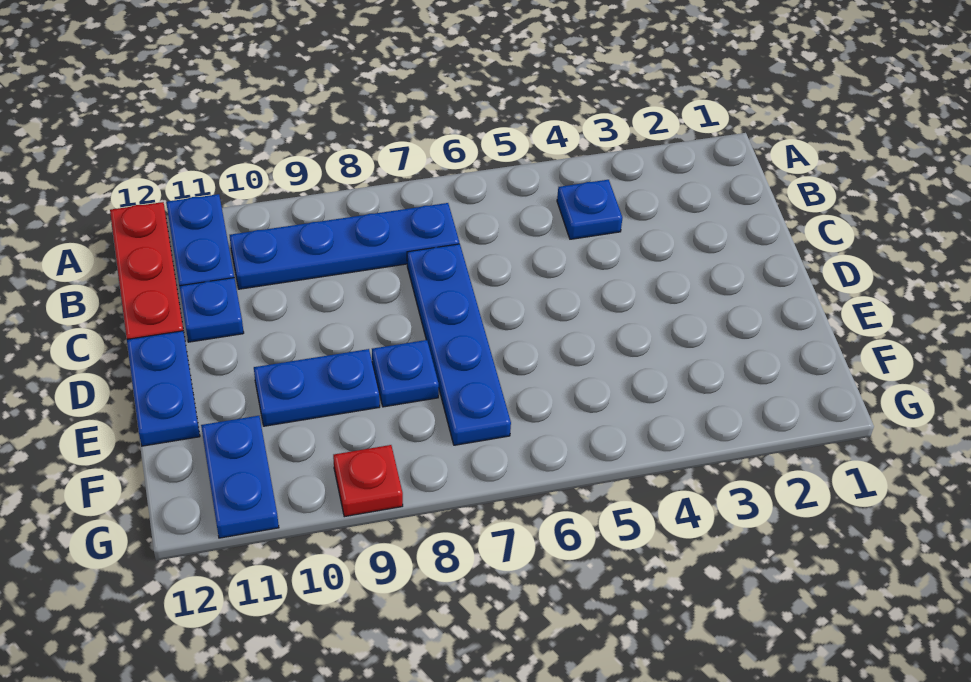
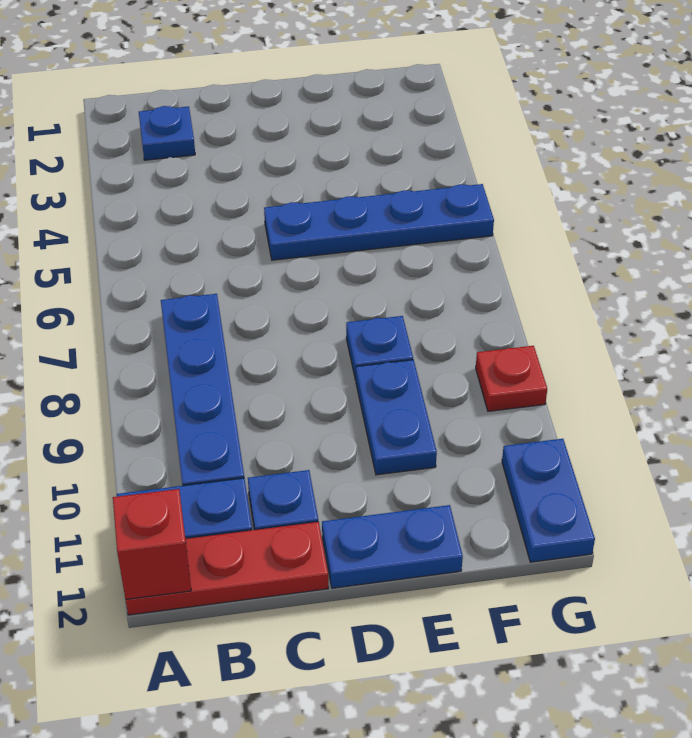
none -> red 1x1 brick [113,489,191,600]
blue 1x1 plate [557,180,622,239] -> blue 1x1 plate moved to [139,106,195,160]
blue 1x4 plate [407,244,511,445] -> blue 1x4 plate moved to [264,184,494,260]
blue 1x2 plate [201,416,279,538] -> blue 1x2 plate turned to [502,439,595,562]

